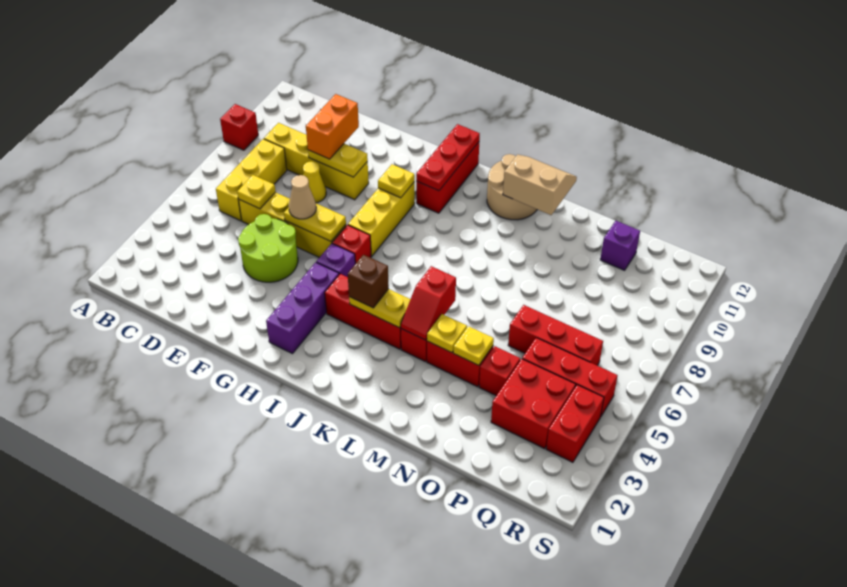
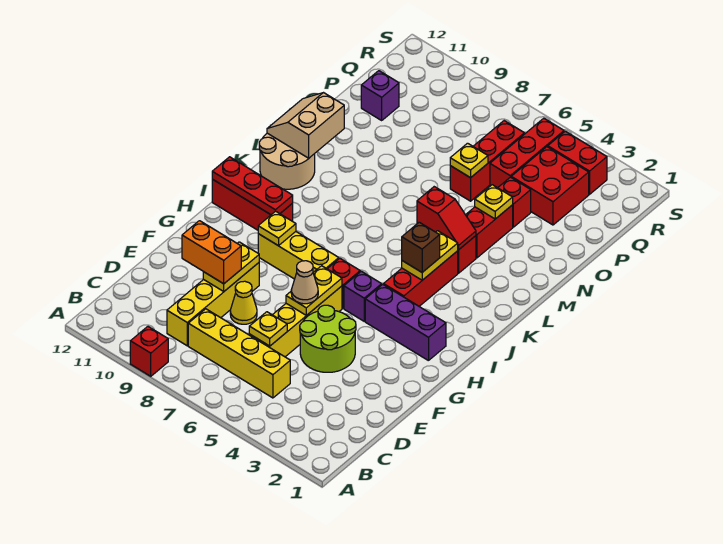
yellow 1x3 brick [216,139,287,221] -> yellow 1x4 brick [188,309,290,398]
yellow 1x1 plate [427,314,467,353] -> yellow 1x1 plate moved to [450,143,488,178]

